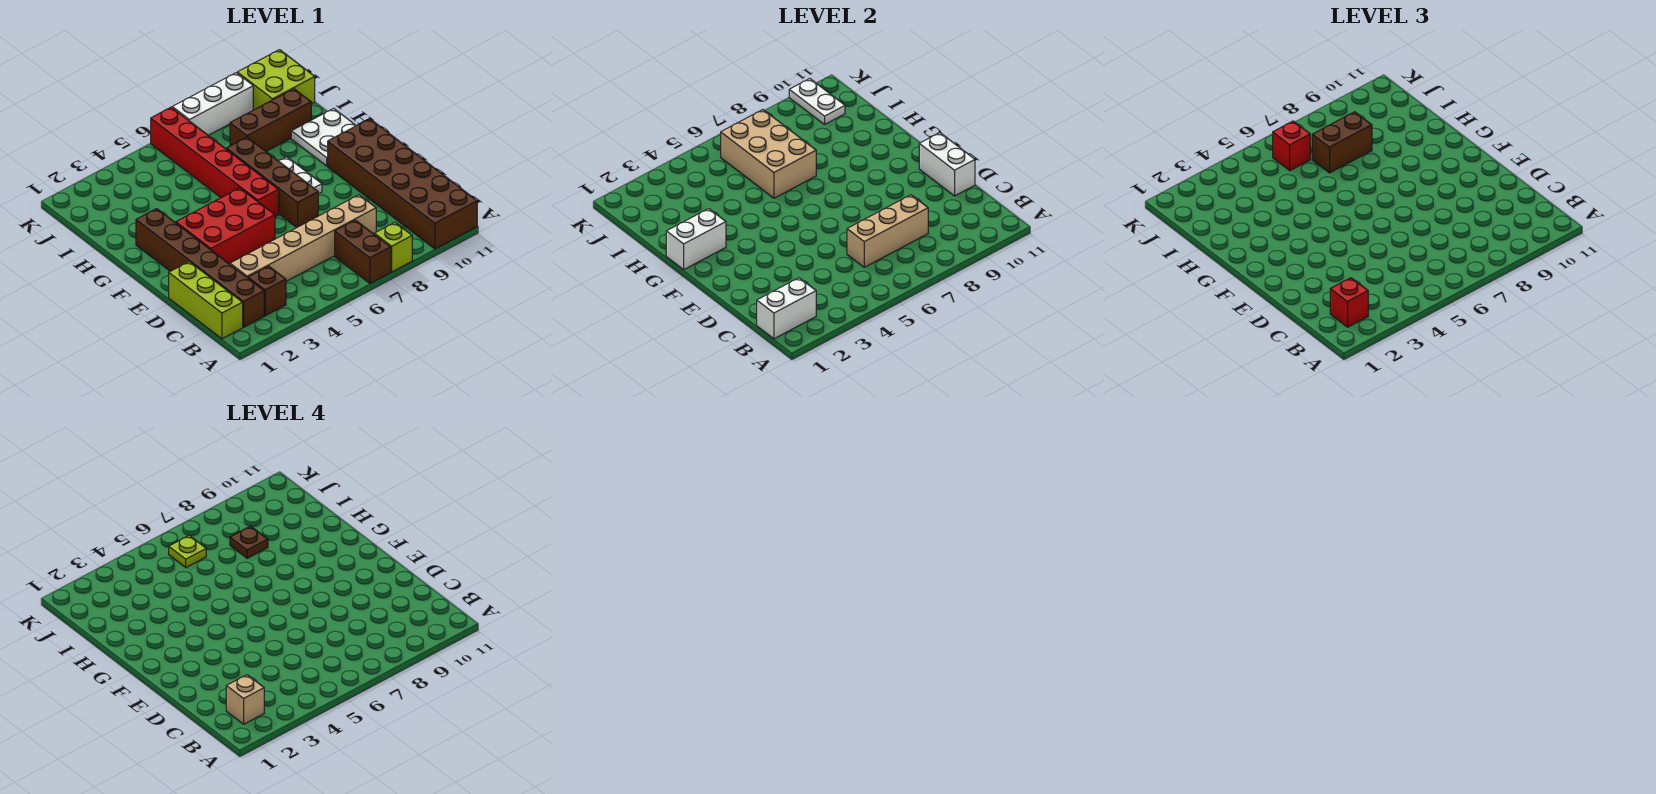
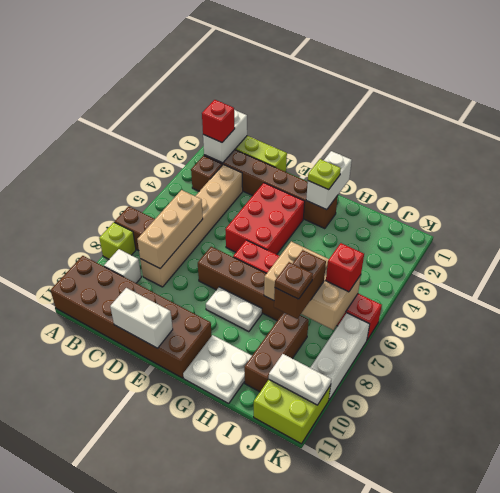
tan 1x1 brick [226,675,264,724] -> none
none -> white 1x1 brick [104,249,141,283]
lime 1x1 plate [169,535,206,568] -> lime 1x1 plate moved to [308,159,341,190]

